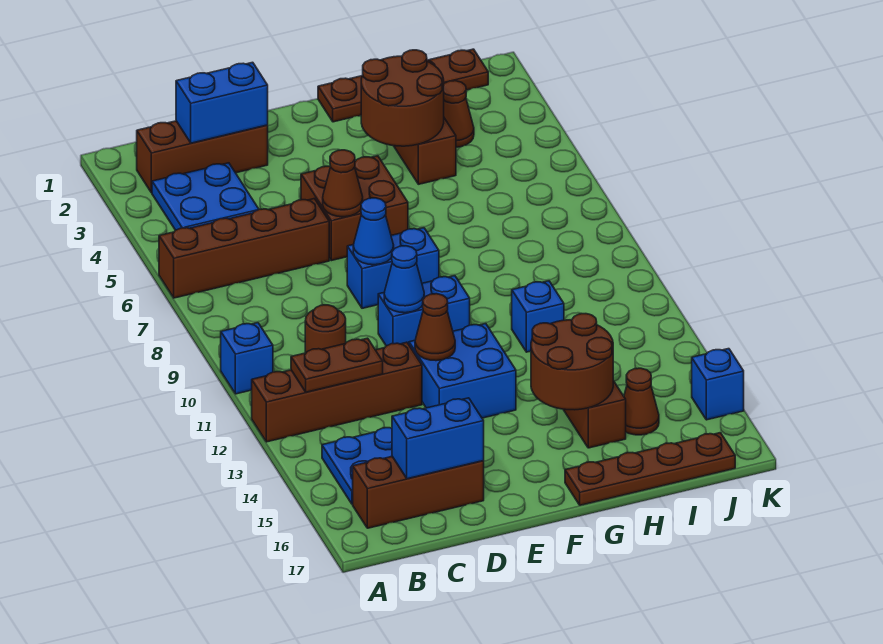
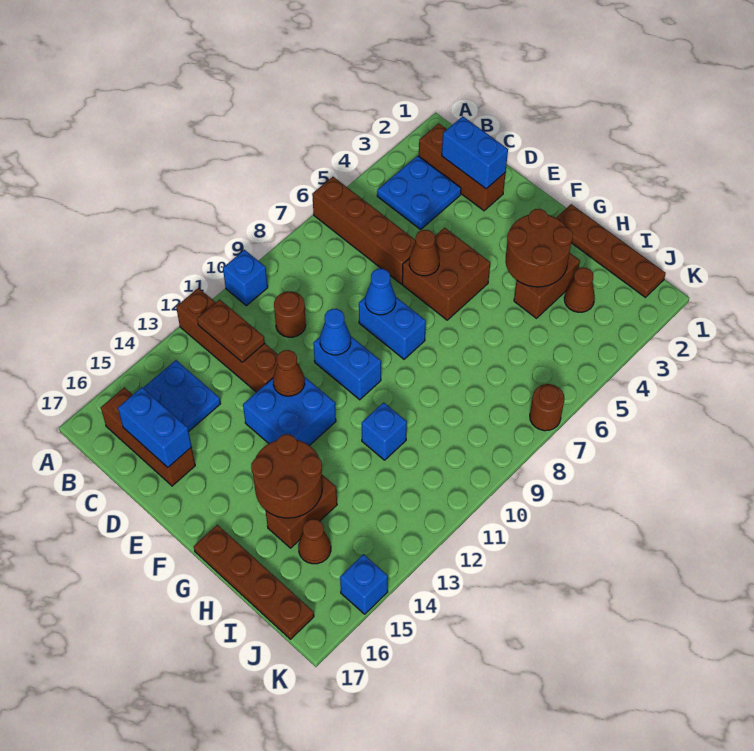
none -> brown 1x1 round brick [530,384,565,431]

